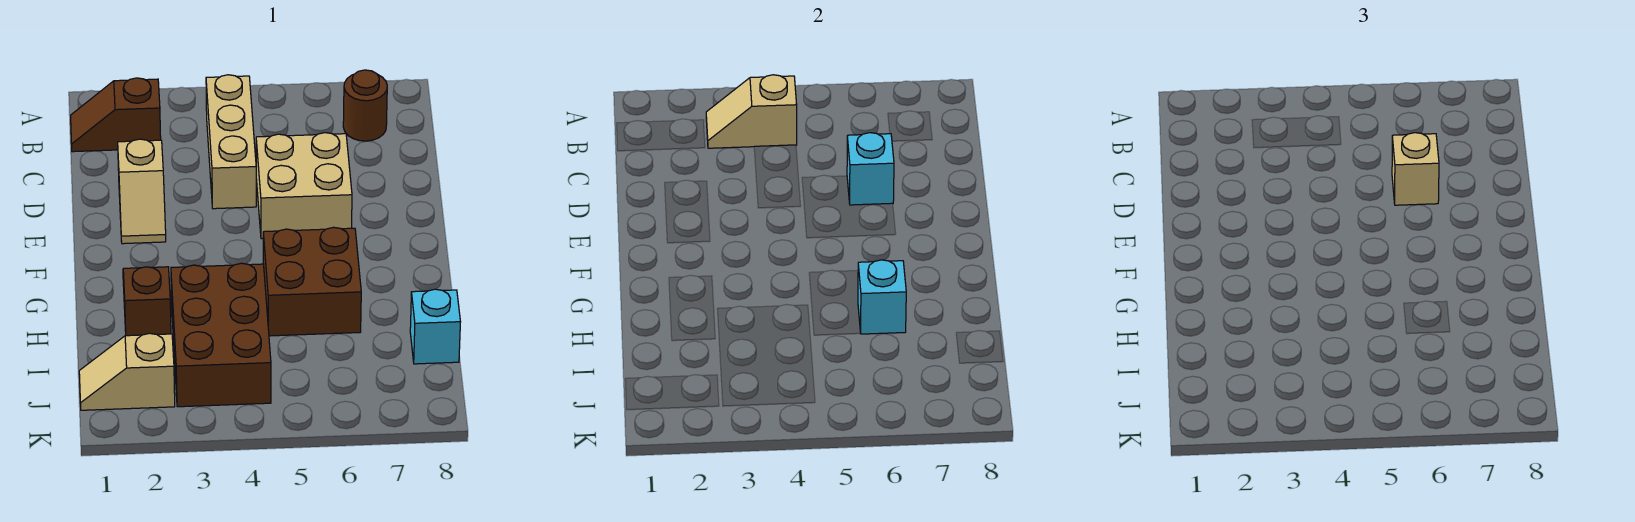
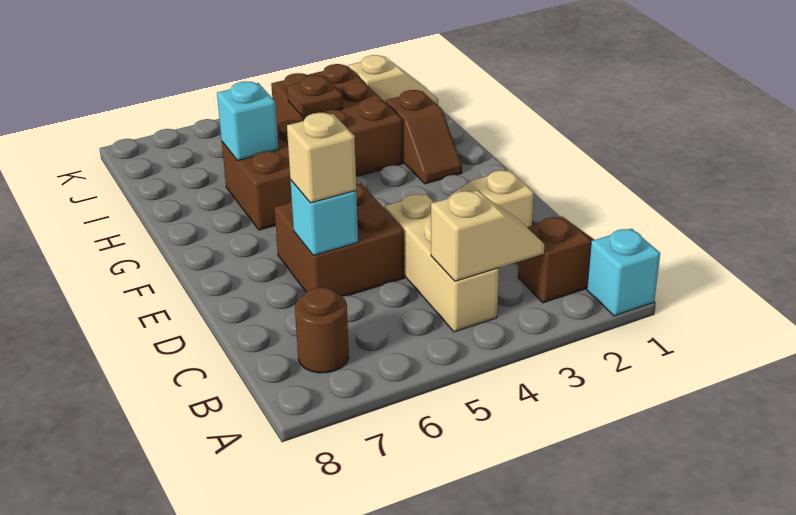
tan 2x2 brick [256,133,352,239] -> brown 2x2 brick [274,184,404,297]
none -> brown 1x1 plate [287,75,343,118]
cyan 1x1 brick [410,289,460,364] -> cyan 1x1 brick moved to [587,229,660,316]

